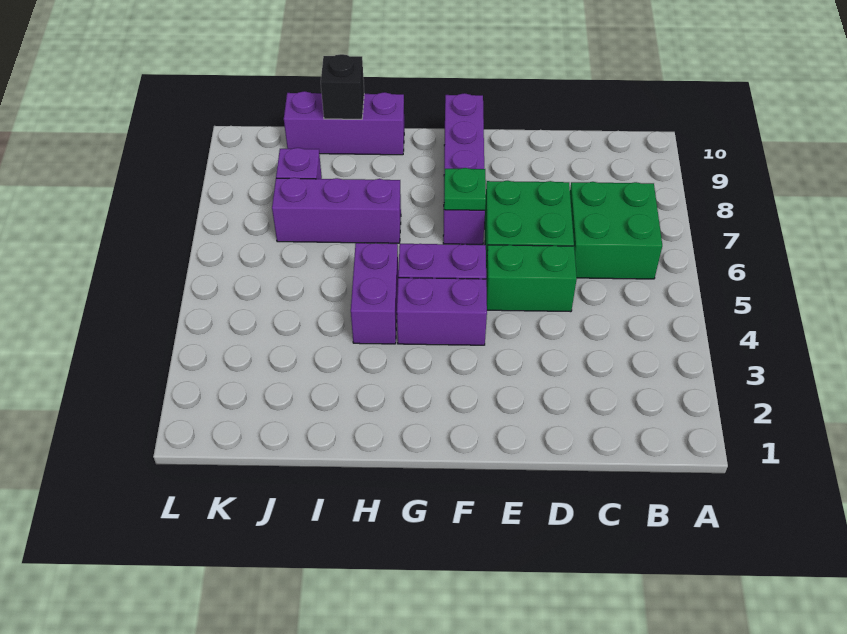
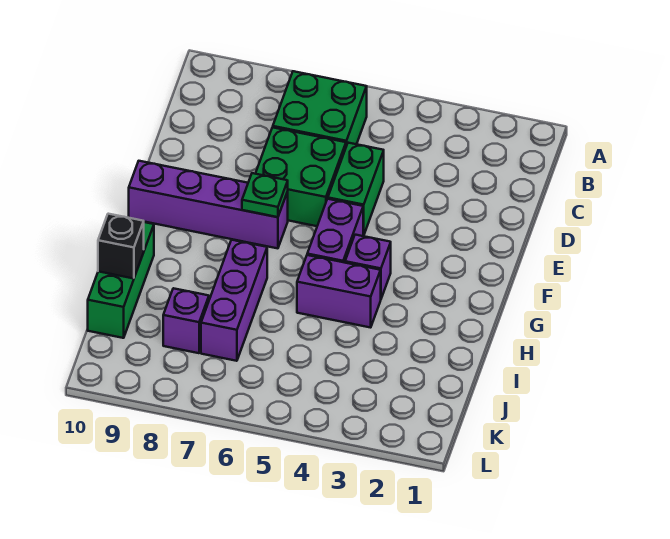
purple 1x2 brick [397,278,487,345] -> purple 1x1 brick [345,235,391,298]
purple 1x3 brick [284,91,404,155] -> green 1x3 brick [88,222,154,338]

